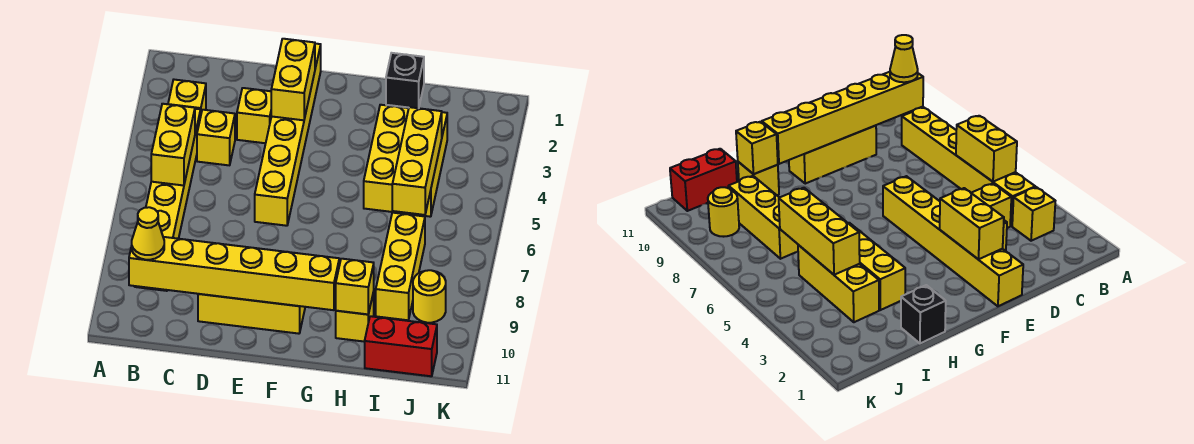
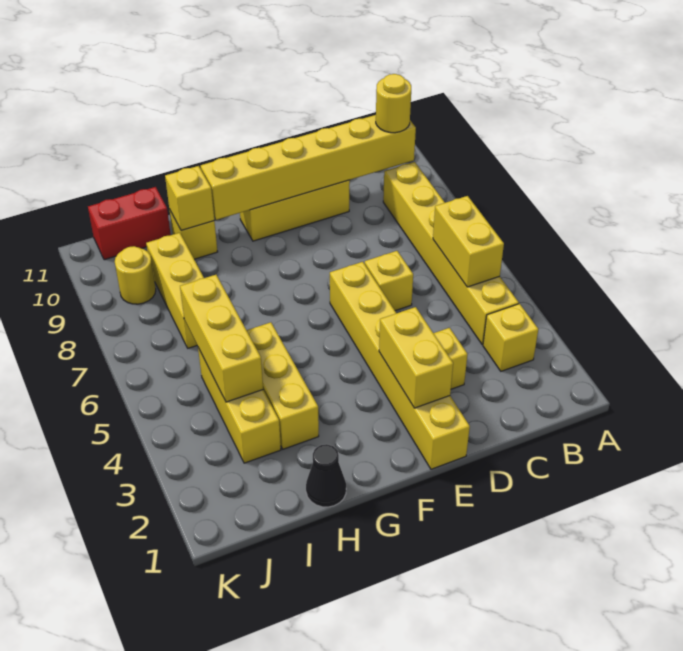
yellow 1x1 cone [132,207,164,260] -> yellow 1x1 round brick [376,74,411,133]
yellow 1x1 brick [197,110,235,165] -> yellow 1x1 brick moved to [365,251,413,311]
black 1x1 brick [386,53,424,108] -> black 1x1 cone [306,444,346,507]

